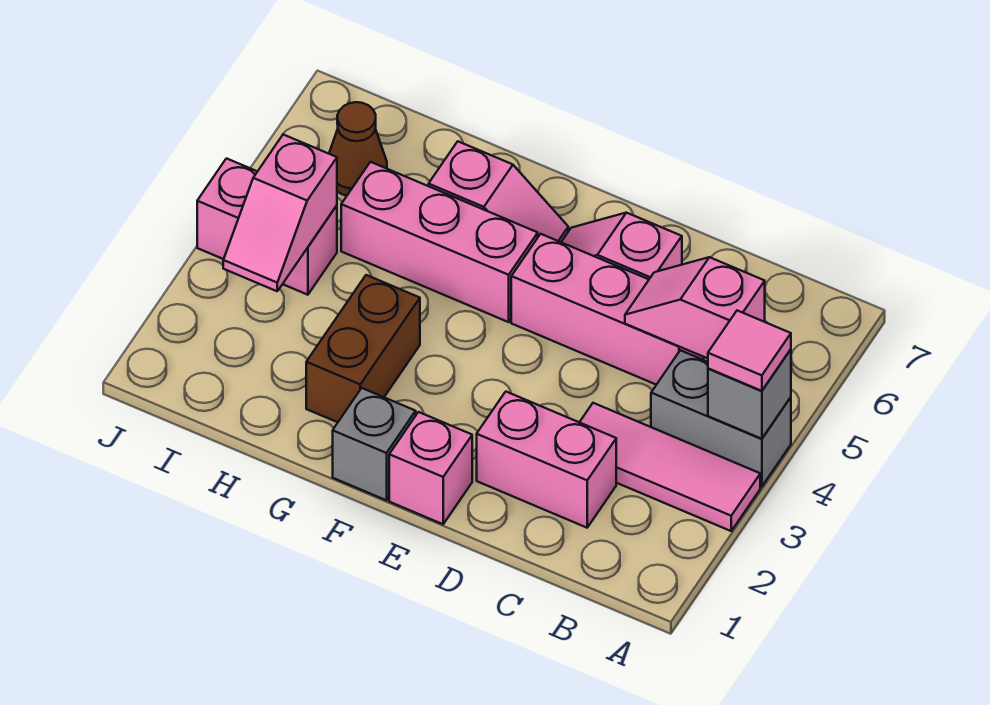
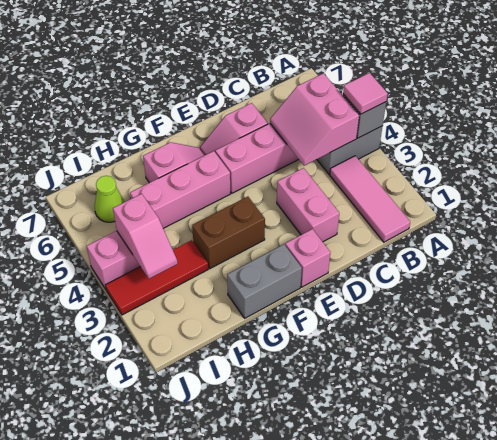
pink 1x3 tile [580,403,760,531] -> pink 1x3 tile turned to [330,156,410,242]
pink 1x2 slope [625,257,765,358] -> pink 2x2 slope [270,73,359,166]
pink 1x2 brick [477,392,616,528] -> pink 1x2 brick turned to [277,168,339,242]
grey 1x1 brick [333,388,416,500] -> grey 1x2 brick [227,244,302,318]
brown 1x2 brick [306,275,420,422] -> brown 1x2 brick turned to [192,197,265,269]
none -> red 1x3 tile [106,240,208,315]
brown 1x1 cone [329,102,387,196] -> lime 1x1 cone [95,176,124,222]

